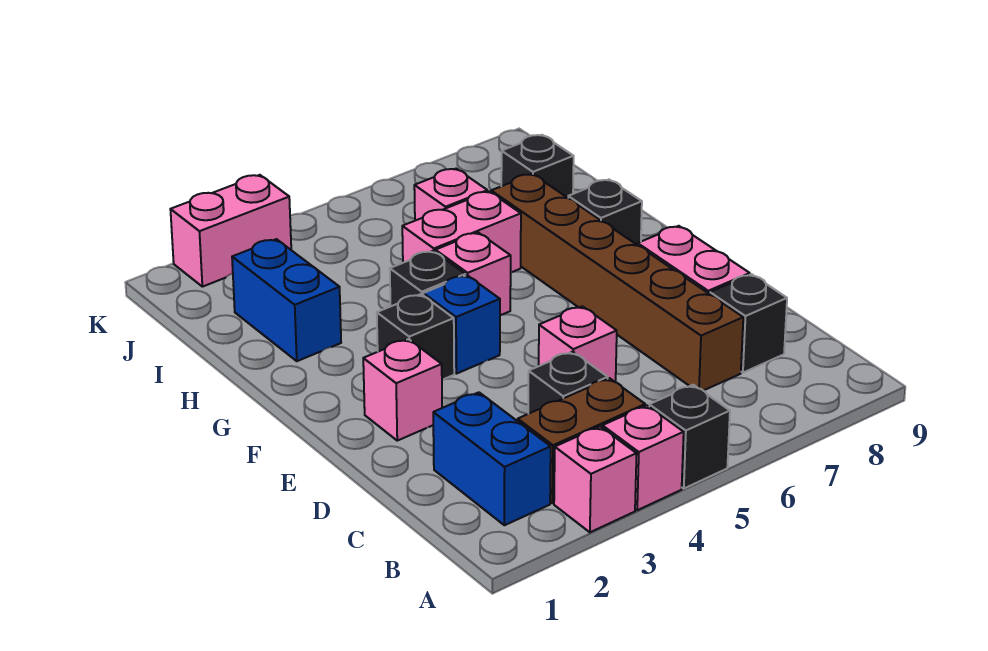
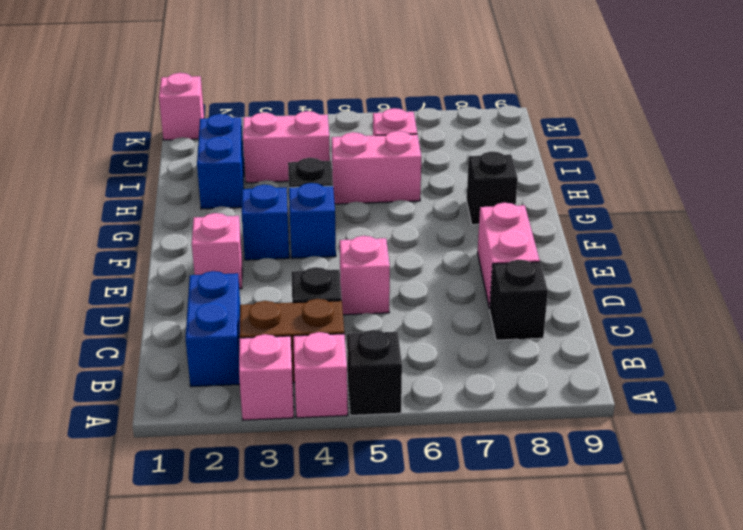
brown 1x6 brick [491,174,743,391] -> none
black 1x1 brick [377,294,454,380] -> blue 1x1 brick [242,185,289,260]
pink 1x1 brick [435,233,511,315] -> pink 1x1 brick moved to [159,73,204,140]
black 1x1 brick [501,135,574,198] -> none
pink 1x2 brick [170,175,291,287] -> pink 1x2 brick moved to [243,111,330,183]

